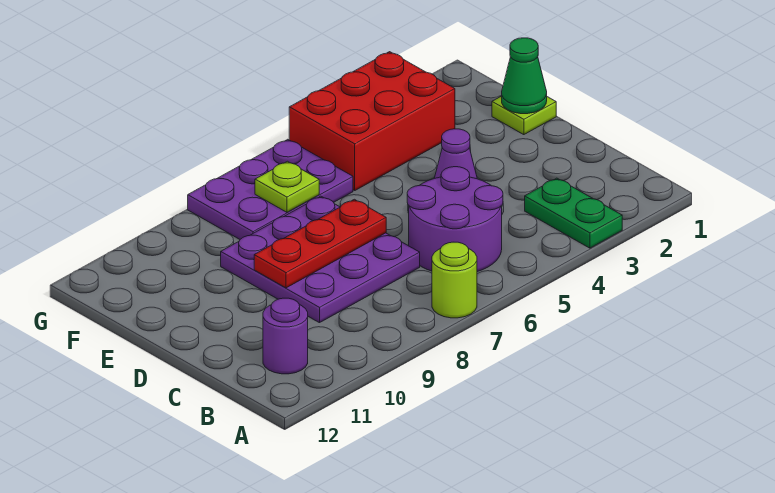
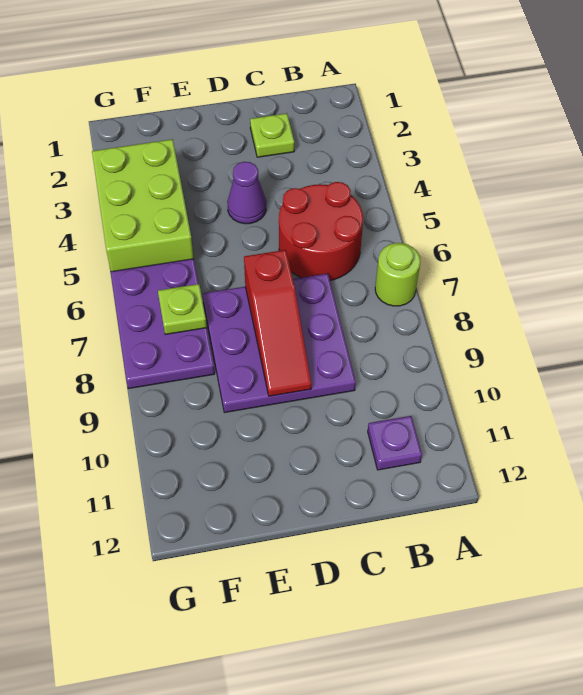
green 1x2 plate [525,178,622,248] -> none
purple 2x2 round brick [407,167,503,272] -> red 2x2 round brick [279,182,363,280]
purple 1x1 round brick [263,298,308,374] -> purple 1x1 plate [368,416,422,470]
red 1x3 plate [254,199,386,288] -> red 1x3 slope [244,250,312,396]
lime 1x1 plate [492,96,556,135] -> lime 1x1 plate moved to [250,113,294,157]
green 1x1 cone [502,38,547,114] -> none
red 2x3 brick [289,52,455,190] -> lime 2x3 brick [92,139,194,271]

